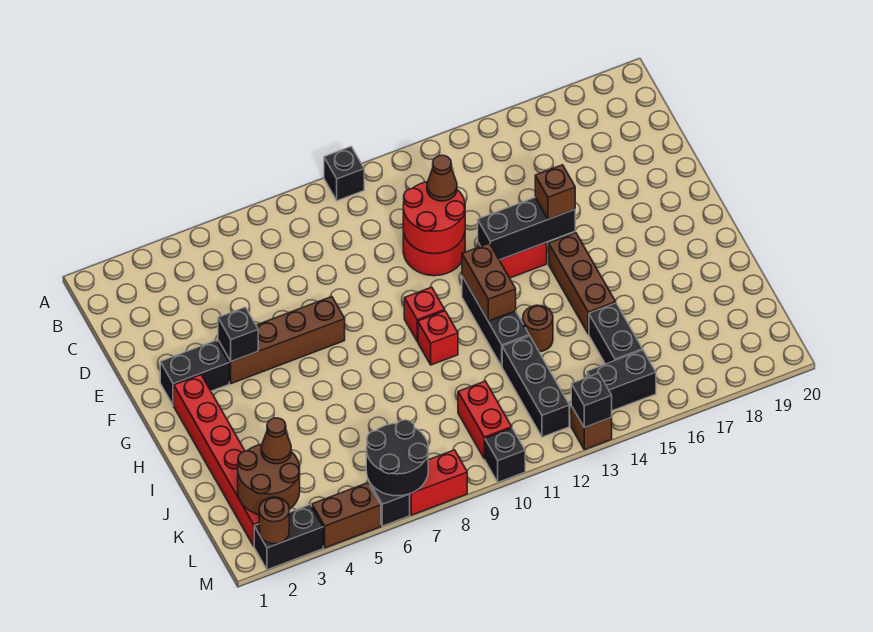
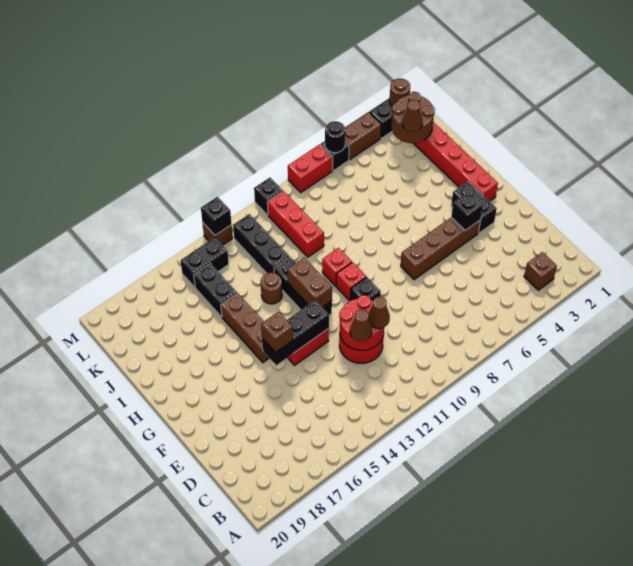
black 1x1 brick [324,147,364,201] -> black 1x1 brick moved to [350,277,381,301]
none -> brown 1x1 brick [524,252,557,290]
none -> brown 1x1 cone [368,297,390,328]
black 1x2 brick [160,340,229,406] -> black 1x2 brick turned to [451,181,497,233]
red 1x2 brick [458,381,512,459] -> red 1x3 brick [267,191,324,257]
black 2x2 round brick [366,420,428,496] -> black 1x1 round brick [325,121,345,153]

